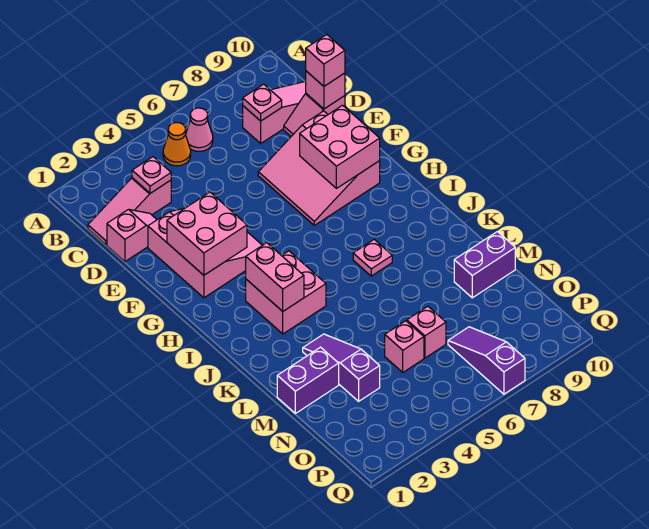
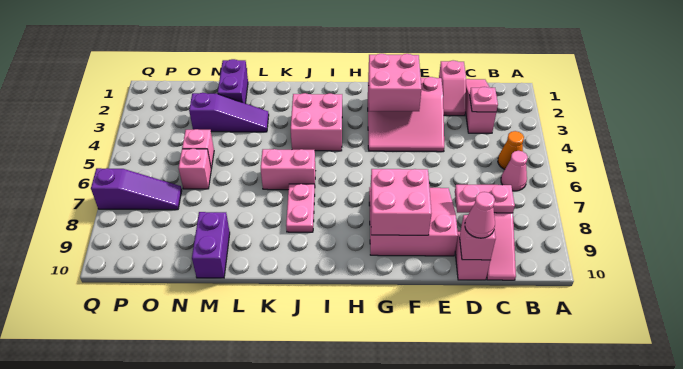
pink 1x1 plate [243,84,282,121] -> pink 1x2 plate [455,185,515,213]
pink 1x1 brick [306,35,345,86] -> pink 1x1 cone [465,192,495,238]
pink 1x2 brick [246,243,304,311] -> pink 1x2 brick moved to [261,149,315,190]
pink 1x1 plate [353,239,392,276] -> pink 1x2 plate [286,184,315,232]

